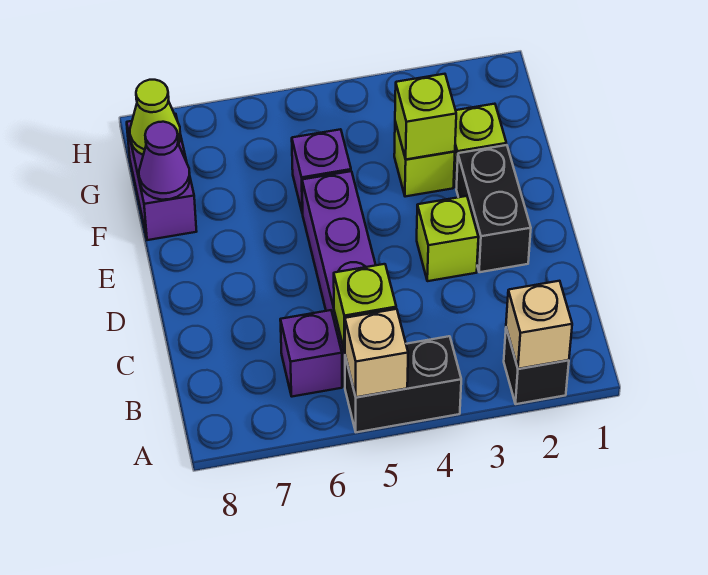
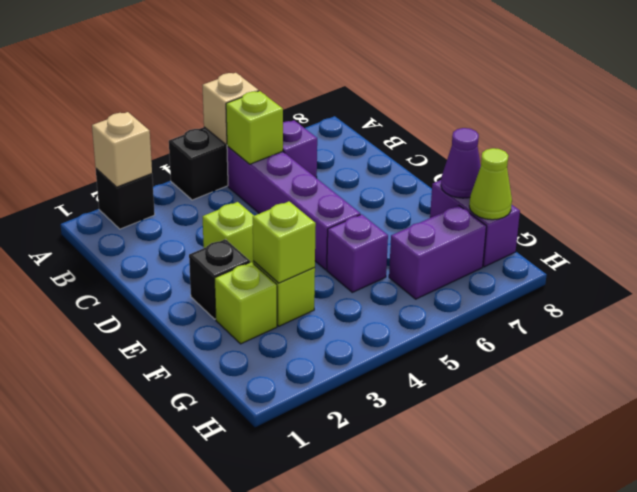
black 1x2 brick [456,145,531,272] -> black 1x1 brick [189,239,250,319]
none -> purple 1x2 brick [389,205,486,299]

